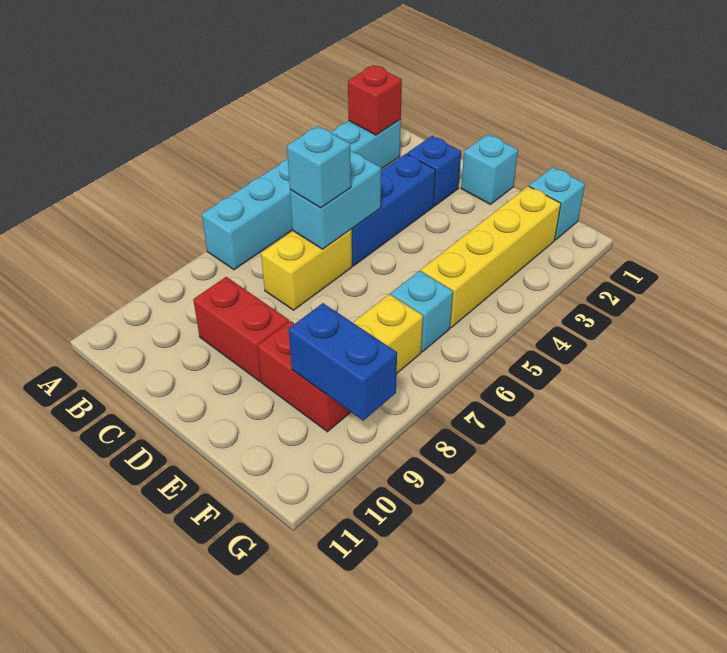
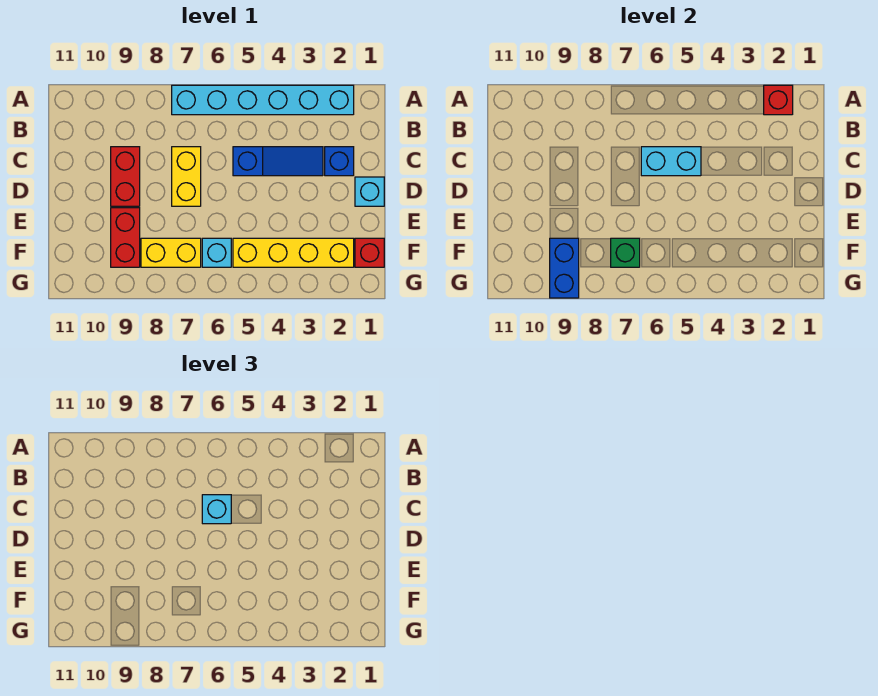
blue 1x3 brick [351,154,436,266] -> blue 1x3 slope [233,147,323,176]
yellow 1x2 brick [261,230,352,310] -> yellow 1x2 brick turned to [172,147,201,206]
cyan 1x1 brick [529,167,585,240] -> red 1x1 brick [355,238,384,267]
none -> green 1x1 brick [611,238,640,267]

